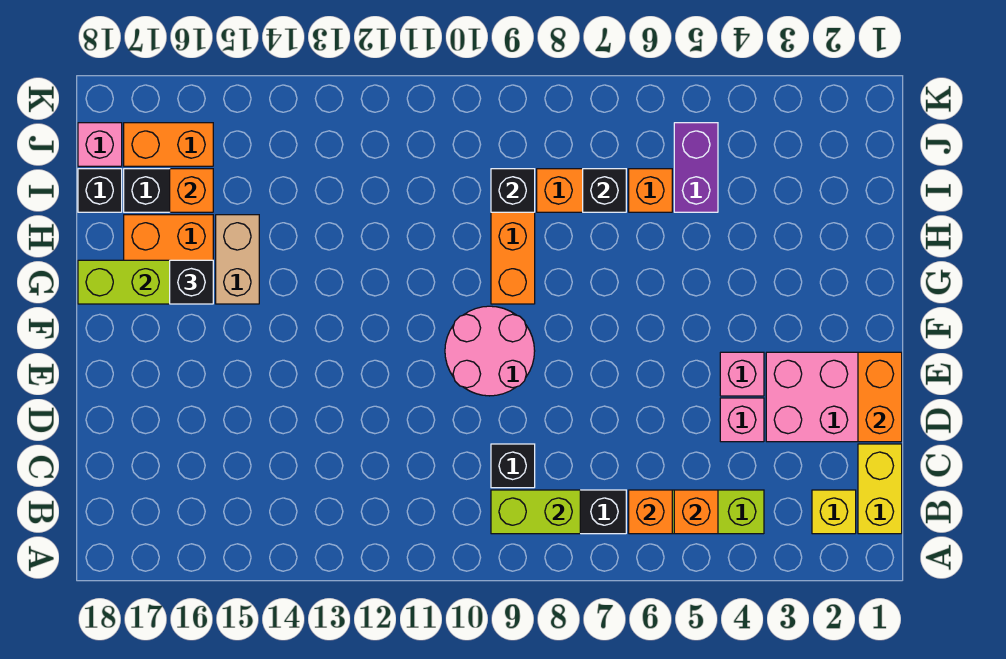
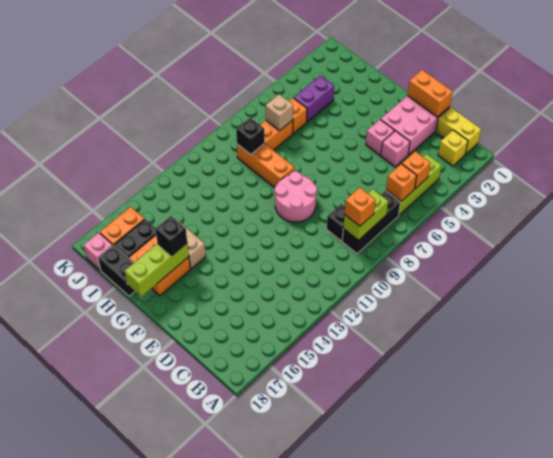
purple 1x2 brick [674,123,718,212] -> purple 1x2 brick turned to [294,75,334,122]
black 1x1 brick [583,169,626,212] -> tan 1x1 brick [265,94,293,131]
orange 1x1 brick [170,169,213,212] -> orange 1x1 brick moved to [345,187,375,226]
black 1x1 brick [78,169,122,212] -> black 1x2 brick [98,245,135,296]

